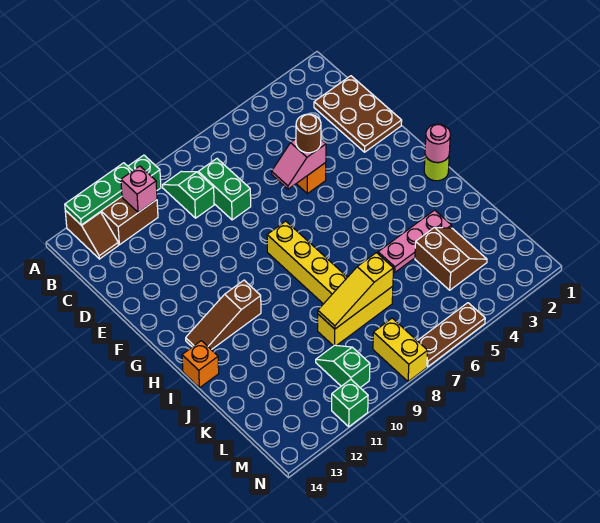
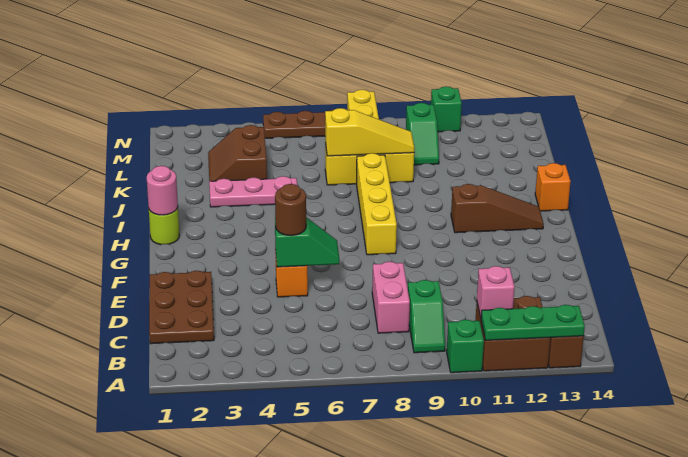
green 1x2 brick [198,159,251,220] -> pink 1x2 brick [372,262,410,333]
pink 1x2 slope [272,139,326,189] -> green 1x2 slope [275,217,339,267]

